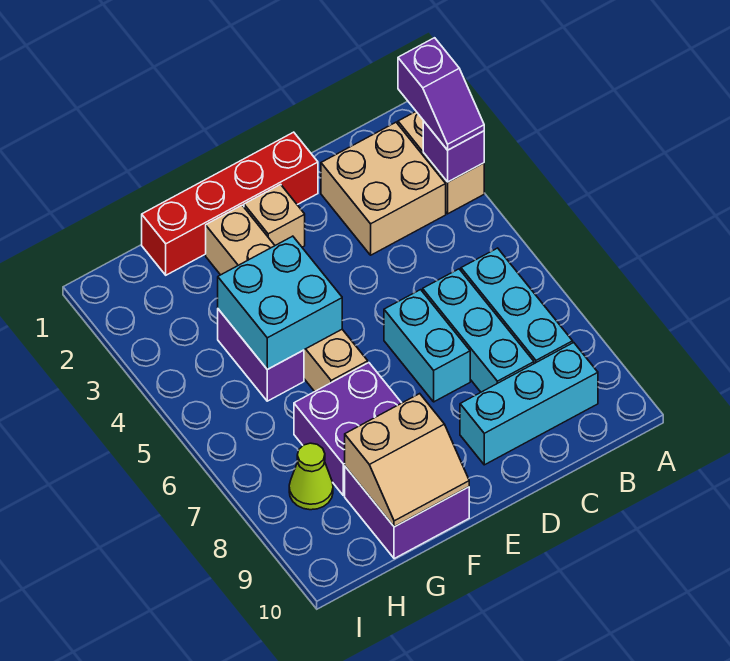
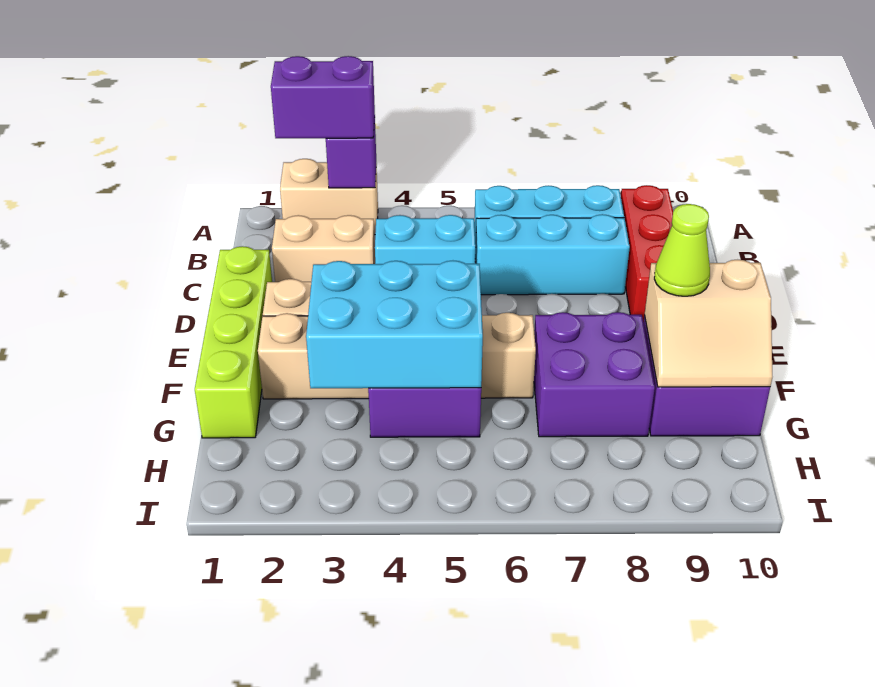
purple 1x2 slope [398,38,484,150] -> purple 1x2 brick [271,56,375,138]
tan 2x2 brick [321,122,446,255] -> tan 1x2 brick [272,215,375,282]
cyan 1x3 brick [460,343,598,465] -> red 1x3 brick [621,185,673,322]
red 1x4 brick [142,132,318,275] -> lime 1x4 brick [195,246,272,438]
cyan 1x2 brick [384,290,470,402] -> cyan 1x2 brick moved to [375,215,475,264]
cyan 2x2 brick [218,236,342,369] -> cyan 2x3 brick [306,261,483,388]
tan 2x2 slope [345,394,469,527] -> tan 2x2 slope turned to [645,260,772,387]
lime 1x1 cone [289,443,333,510] -> lime 1x1 cone moved to [654,204,710,296]

